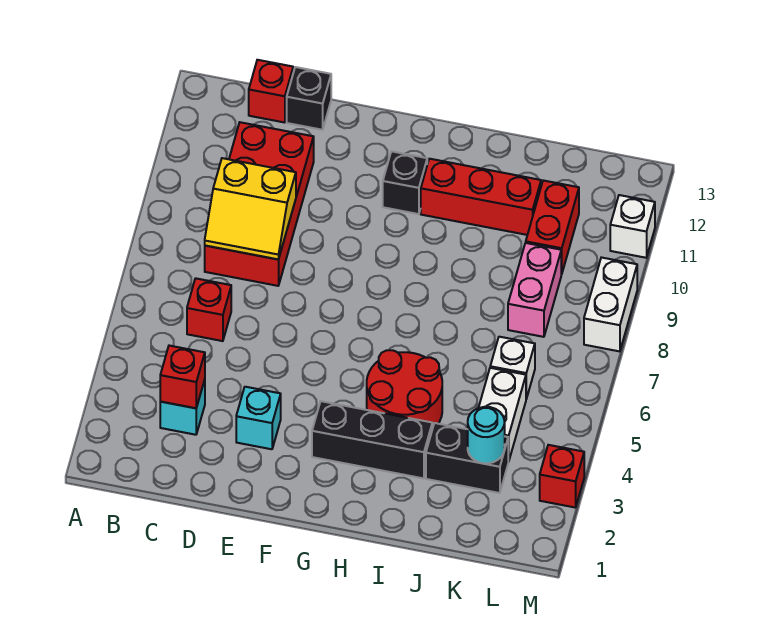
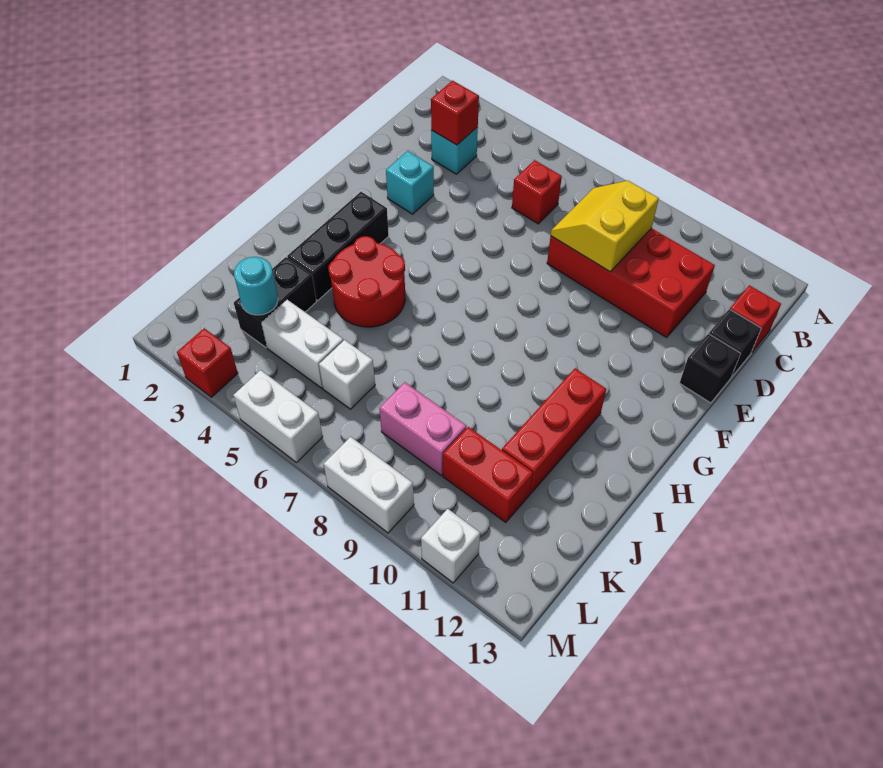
black 1x1 brick [383,151,427,214] -> black 1x1 brick moved to [680,334,741,403]
none -> white 1x2 brick [233,370,323,463]

